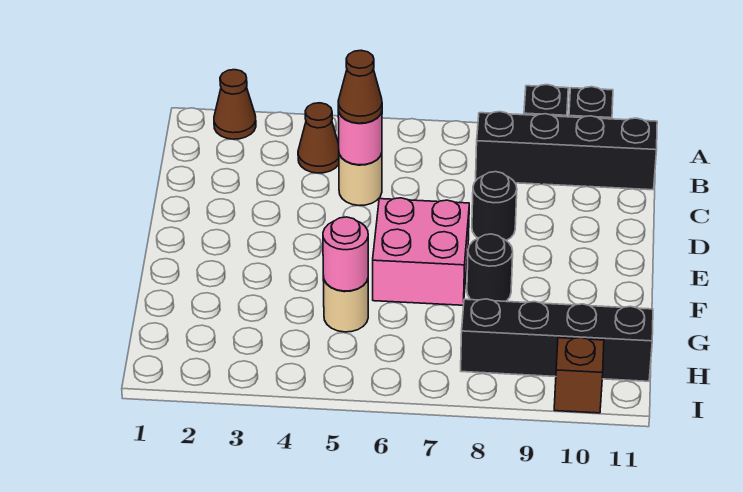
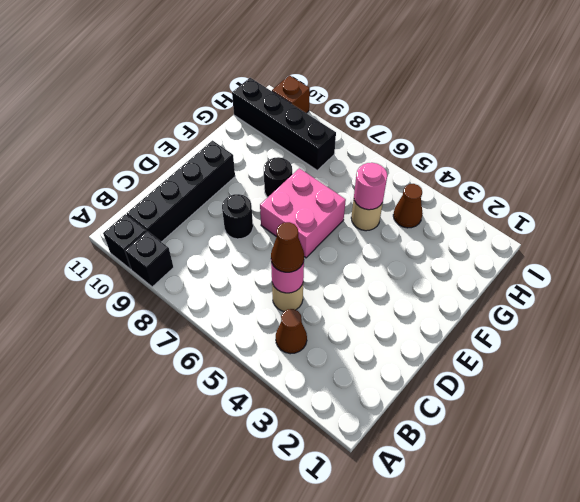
brown 1x1 cone [214,70,256,139] -> brown 1x1 cone moved to [393,184,423,228]
black 1x4 brick [476,112,657,190] -> black 1x4 brick turned to [127,141,235,242]

